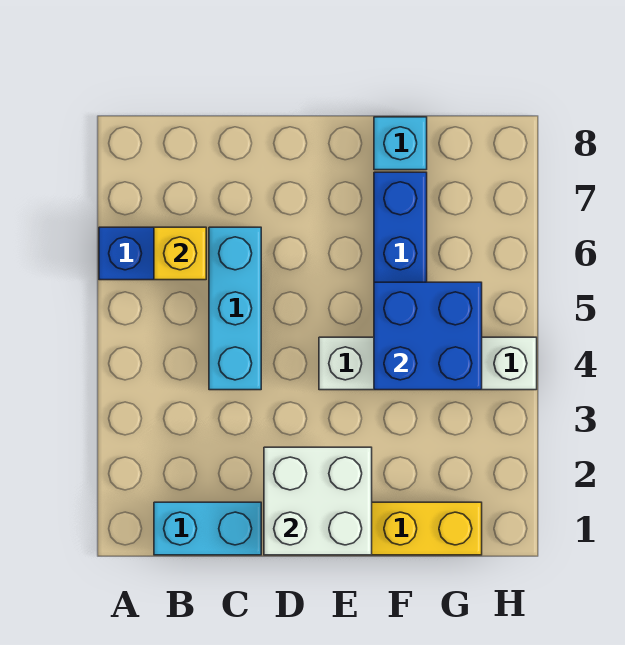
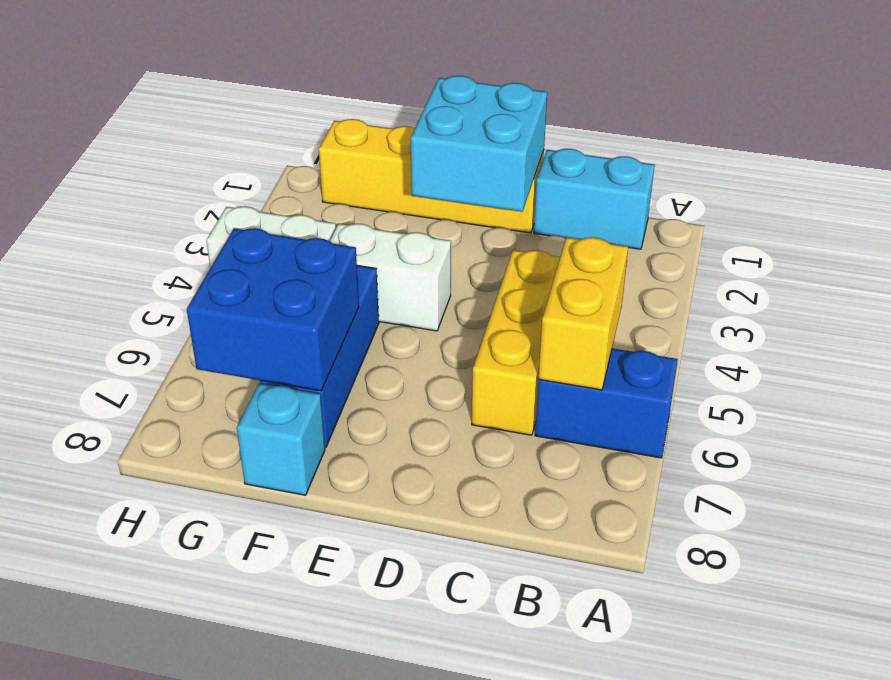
yellow 1x1 brick [154,227,206,280] -> yellow 1x2 brick [539,237,628,390]
cyan 1x3 brick [209,227,261,390] -> yellow 1x3 brick [472,250,560,435]
white 2x2 brick [264,447,372,555] -> cyan 2x2 brick [411,76,547,212]
blue 2x2 brick [374,282,482,390] -> blue 2x2 brick moved to [187,228,359,391]

